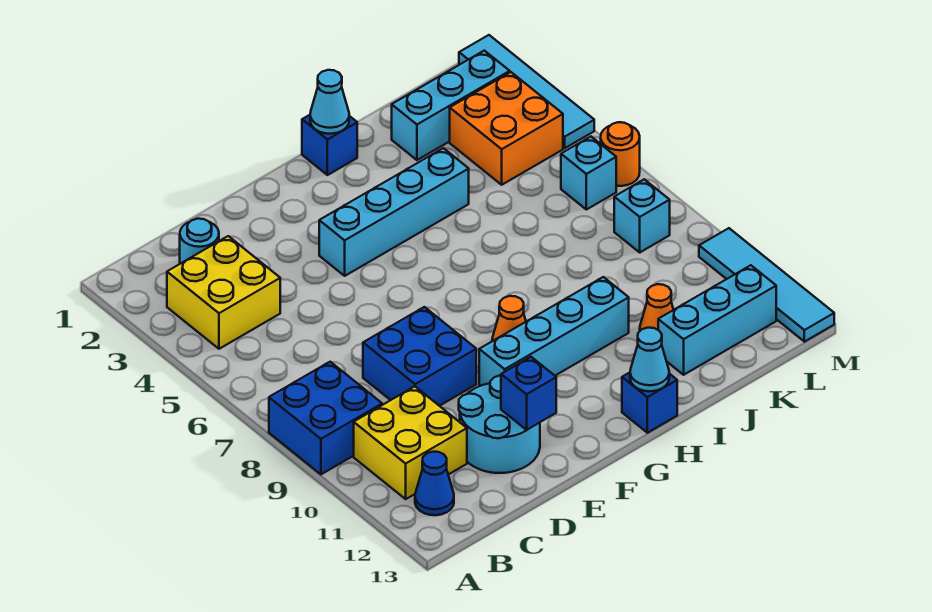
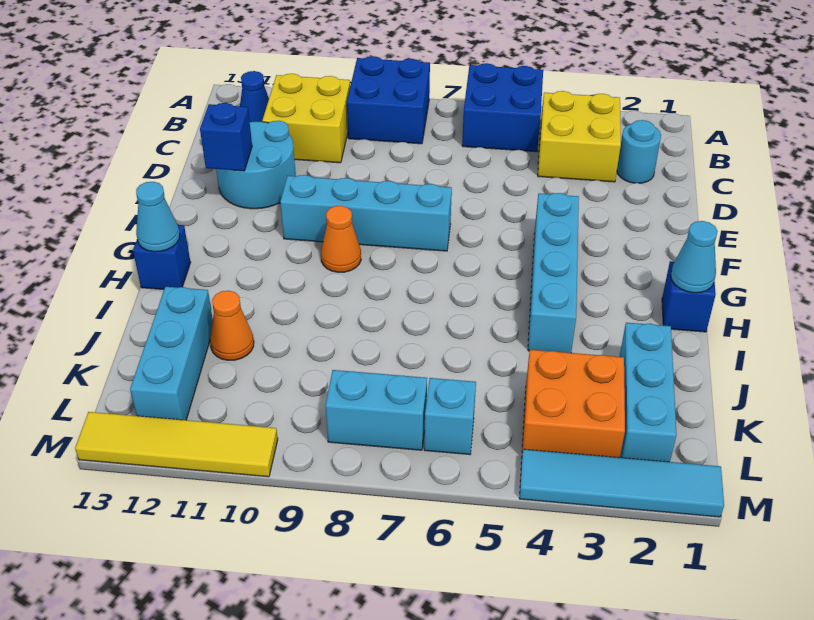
blue 2x2 brick [363,307,476,406] -> blue 2x2 brick moved to [462,63,543,152]
cyan 1x4 brick [479,277,629,386] -> cyan 1x4 brick turned to [280,175,452,251]
cyan 1x1 brick [614,179,670,252] -> cyan 1x2 brick [325,370,427,450]
orange 1x1 round brick [601,122,640,186] -> none
cyan 1x4 tile [699,228,834,342] -> yellow 1x4 tile [75,412,278,477]

